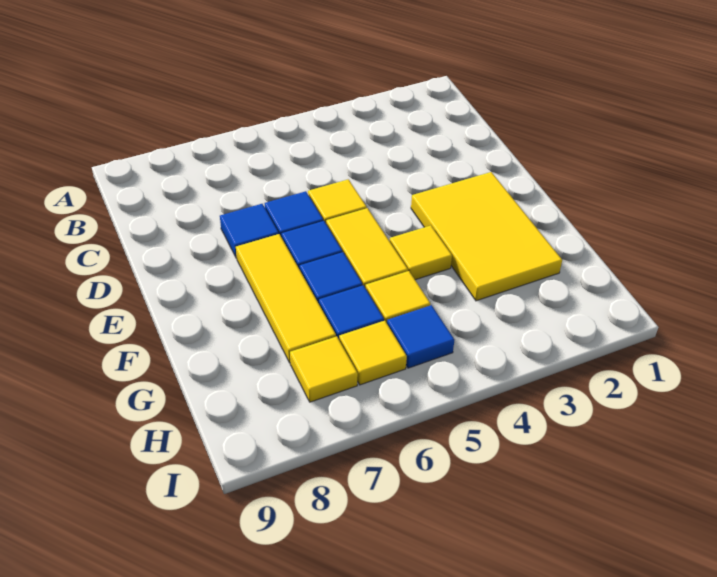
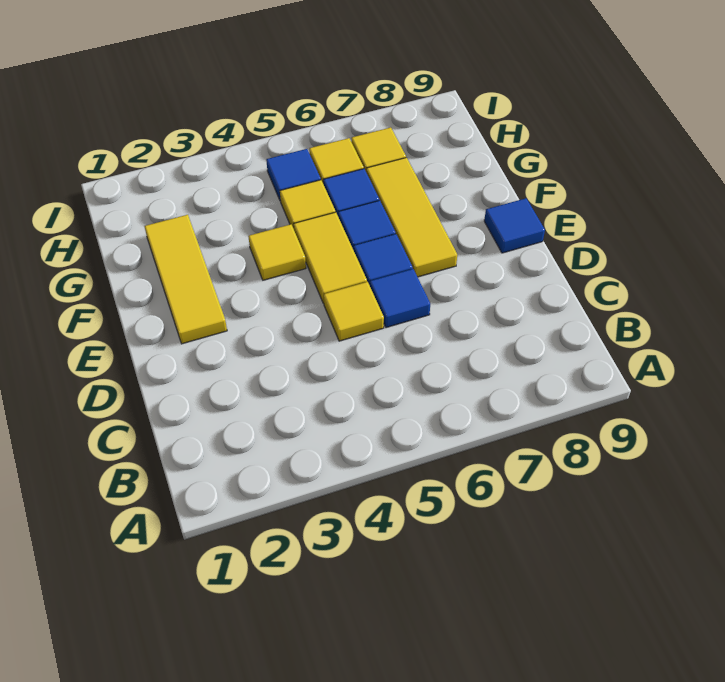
blue 1x1 tile [220,204,279,258] -> blue 1x1 tile moved to [484,198,545,253]
yellow 2x3 tile [411,172,562,301] -> yellow 1x3 tile [144,215,227,344]

